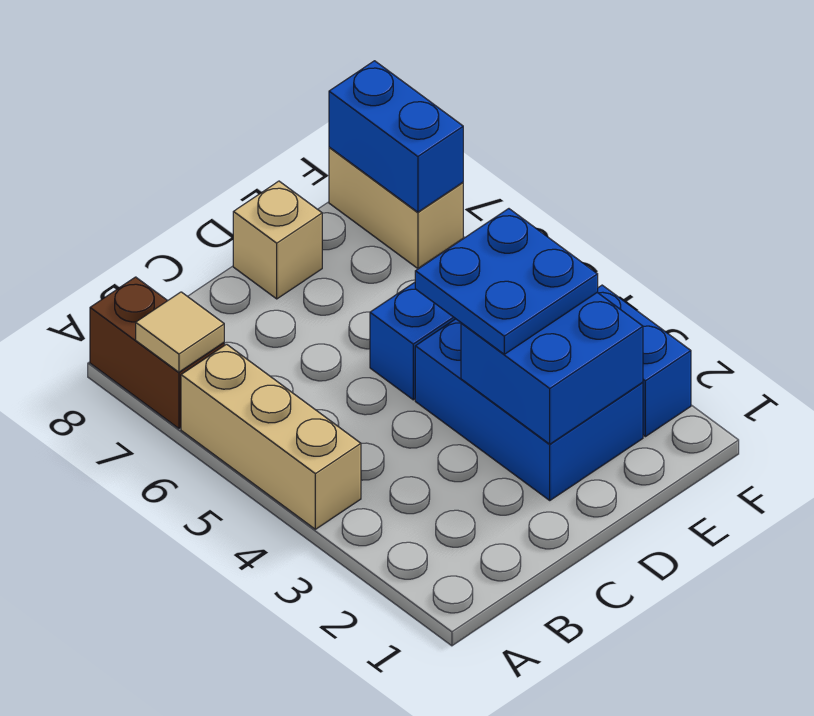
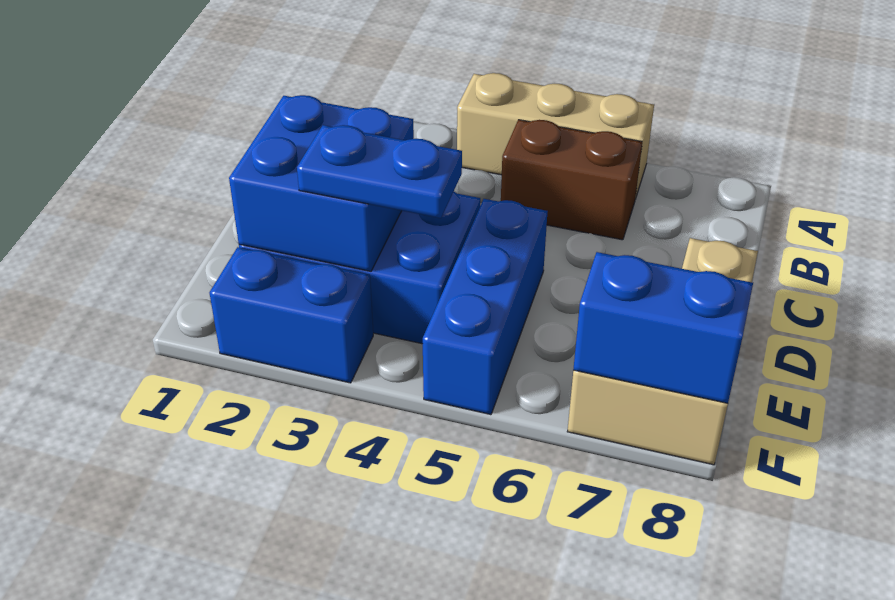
brown 1x2 brick [90,277,224,428] -> brown 1x2 brick moved to [501,120,642,240]
tan 1x1 tile [136,292,224,372] -> none
blue 2x2 plate [415,209,598,354] -> blue 1x2 plate [297,125,462,218]

